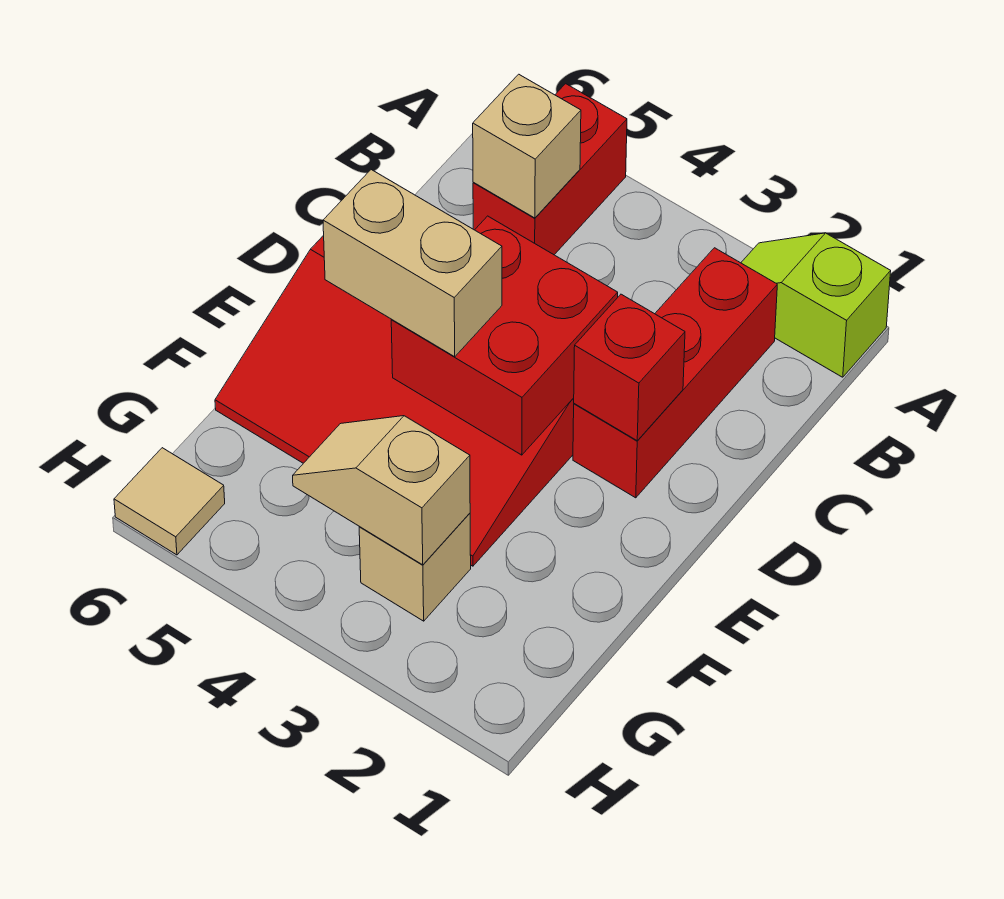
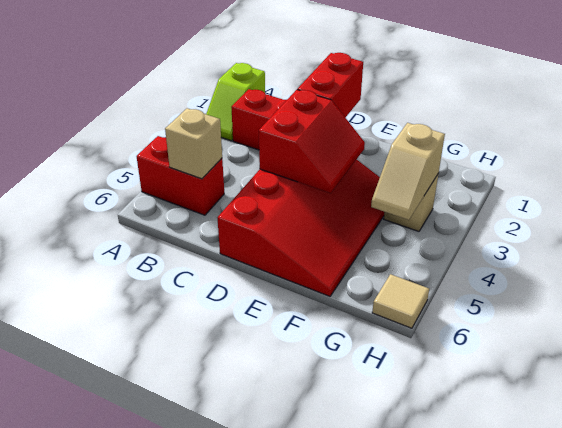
red 1x1 brick [574,294,685,441] -> red 1x2 brick [297,53,363,118]
red 2x2 brick [391,216,618,455] -> red 2x2 slope [259,90,365,193]
tan 1x2 brick [323,170,502,357] -> none

